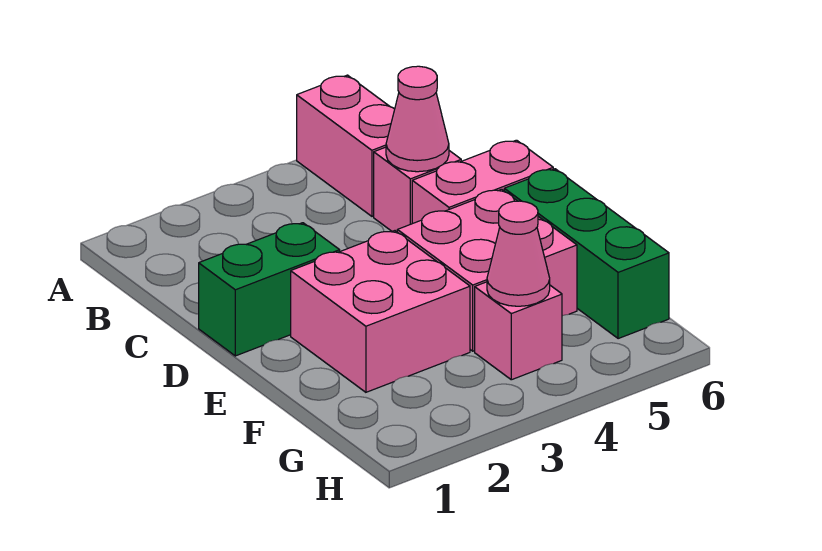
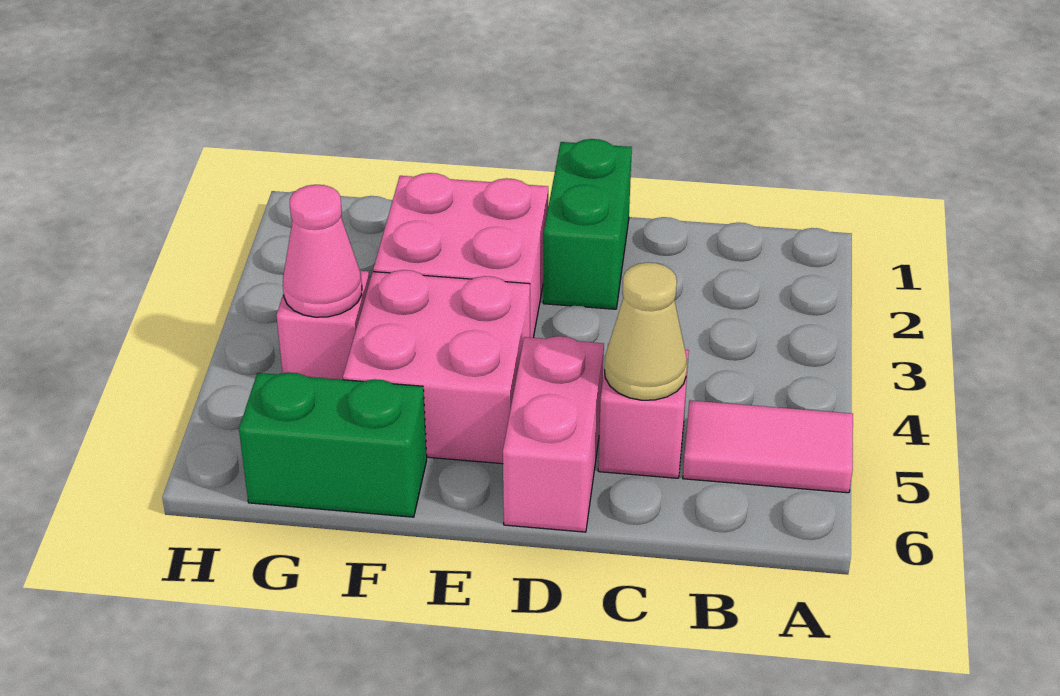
pink 1x2 brick [297,75,395,216] -> pink 1x2 tile [683,400,853,493]
pink 1x1 cone [386,66,449,172] -> tan 1x1 cone [604,263,687,400]
green 1x3 brick [504,169,669,339] -> green 1x2 brick [239,372,427,517]

